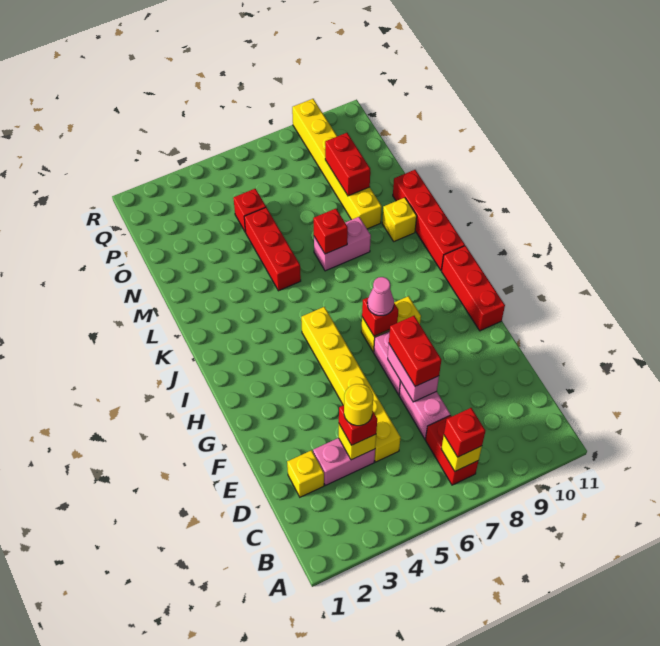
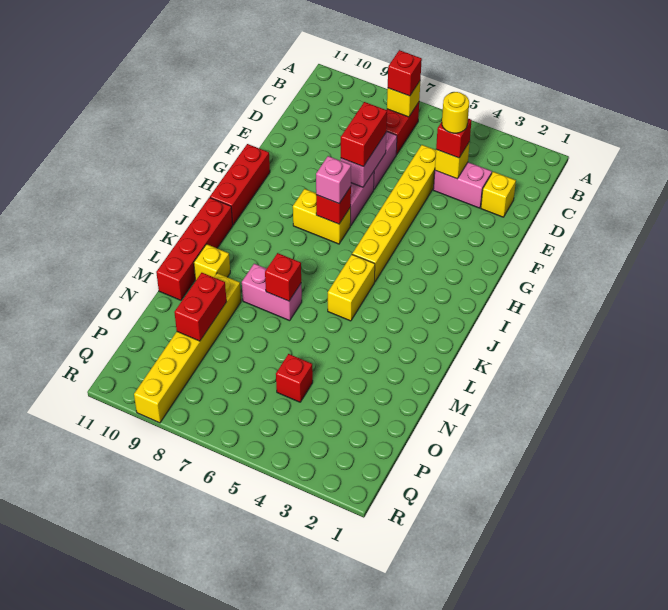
pink 1x1 cone [368,277,394,316] -> pink 1x1 brick [316,156,351,203]
none -> yellow 1x2 brick [328,255,375,321]
red 1x3 brick [244,207,301,291] -> none

